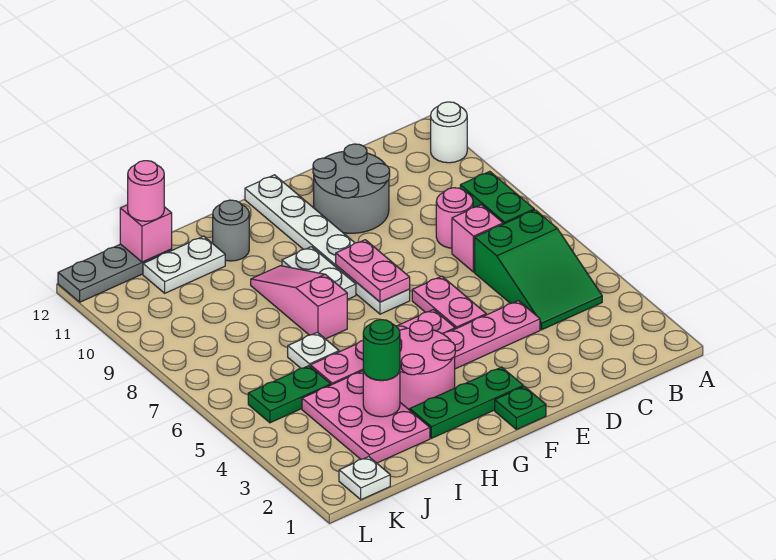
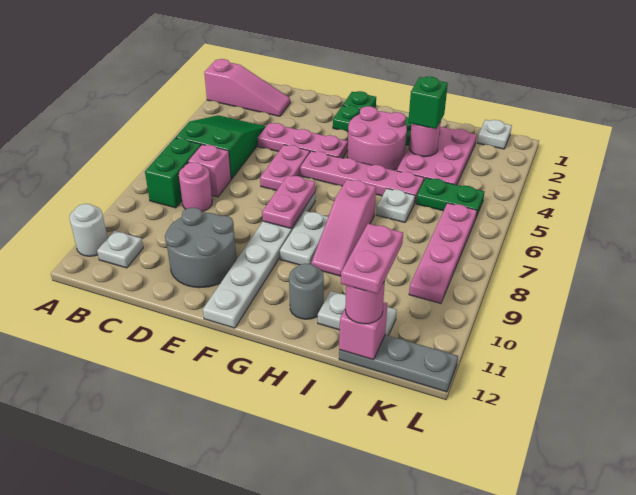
none -> pink 1x3 slope [204,59,290,116]
none -> white 1x1 plate [97,231,143,268]
green 1x1 round brick [363,320,400,380] -> green 1x1 brick [408,77,448,129]
none -> pink 1x2 plate [341,224,403,294]
none -> pink 1x4 plate [409,203,477,303]

